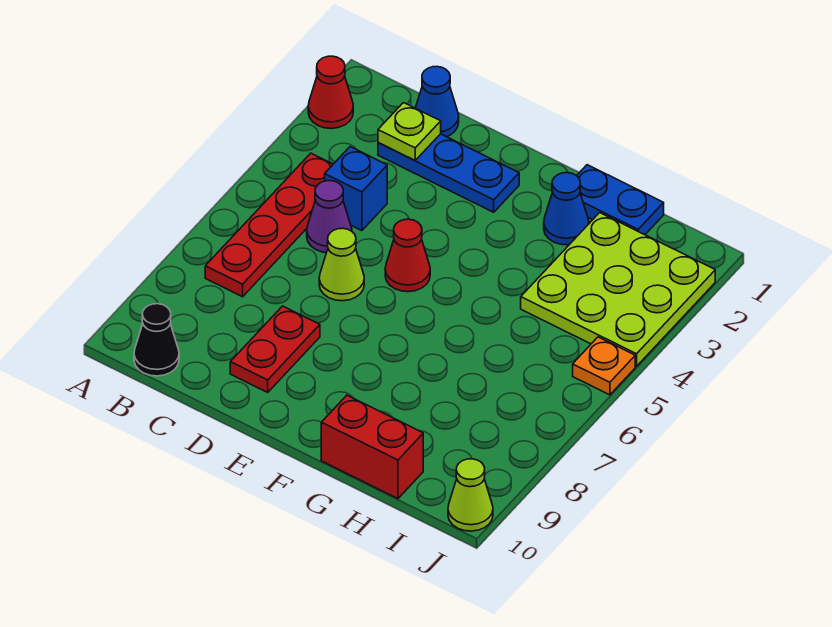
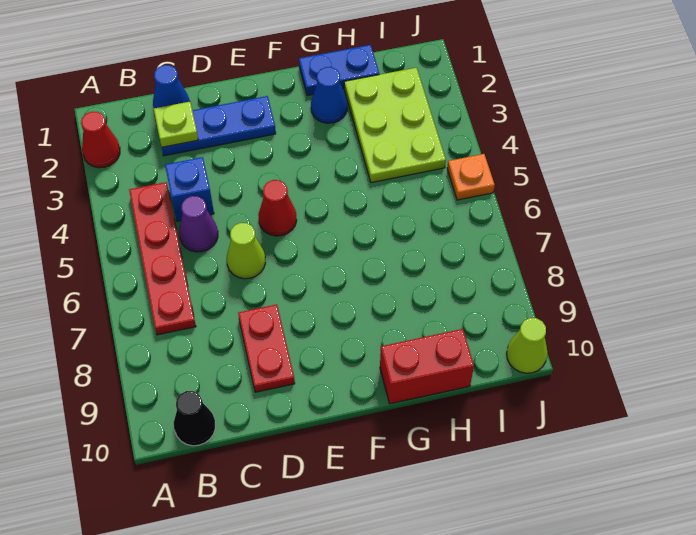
lime 3x3 plate [521,213,715,366] -> lime 2x3 plate [344,68,446,183]

